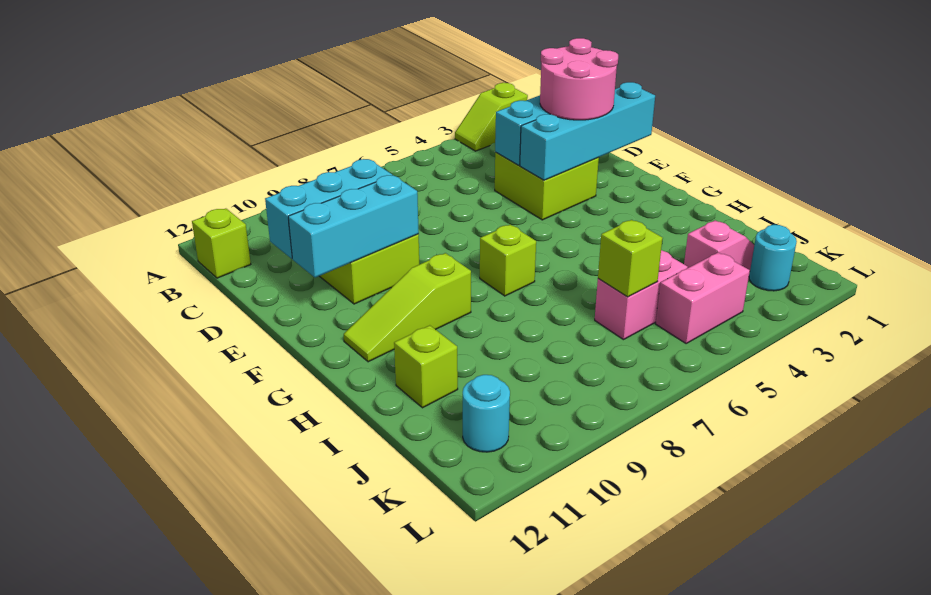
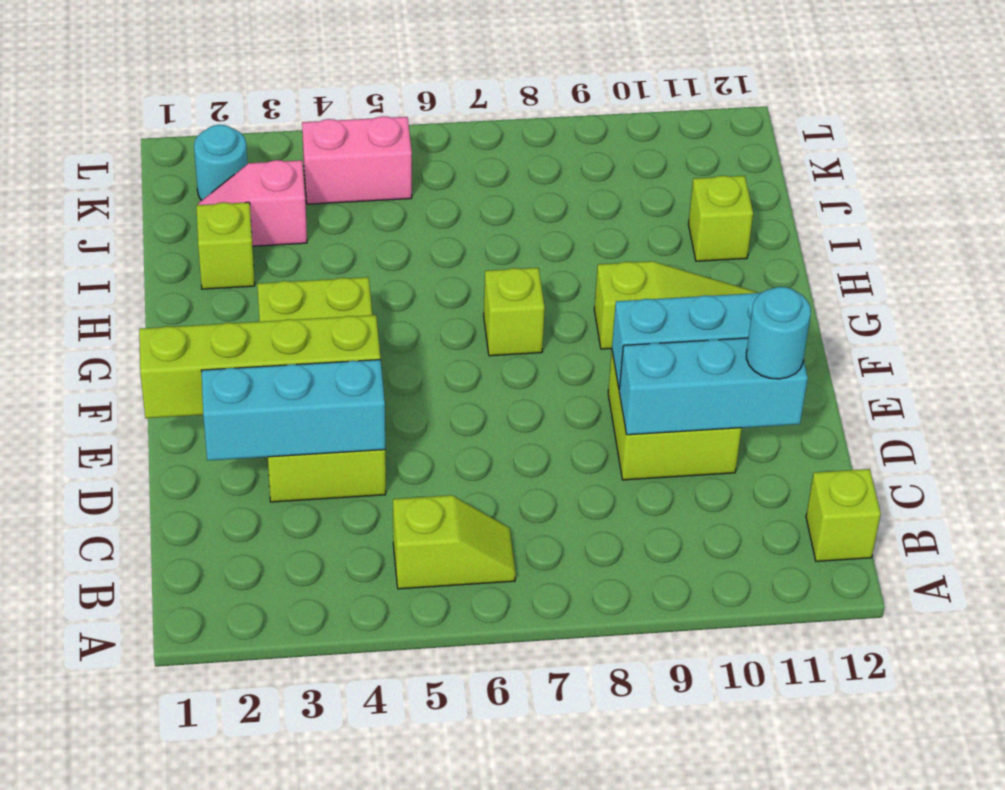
lime 1x2 slope [455,83,528,151] -> lime 1x2 slope moved to [393,495,516,589]
pink 2x2 round brick [540,38,618,120] -> none
lime 2x2 brick [495,153,599,220] -> lime 2x4 brick [257,277,386,502]
cyan 1x4 brick [520,82,655,180] -> lime 1x4 brick [139,315,380,418]
pink 1x2 brick [595,250,688,340] -> none
lime 1x1 brick [598,220,662,297] -> lime 1x1 brick moved to [196,202,255,289]
cyan 1x1 round brick [463,375,510,452] -> cyan 1x1 round brick moved to [746,287,811,379]

